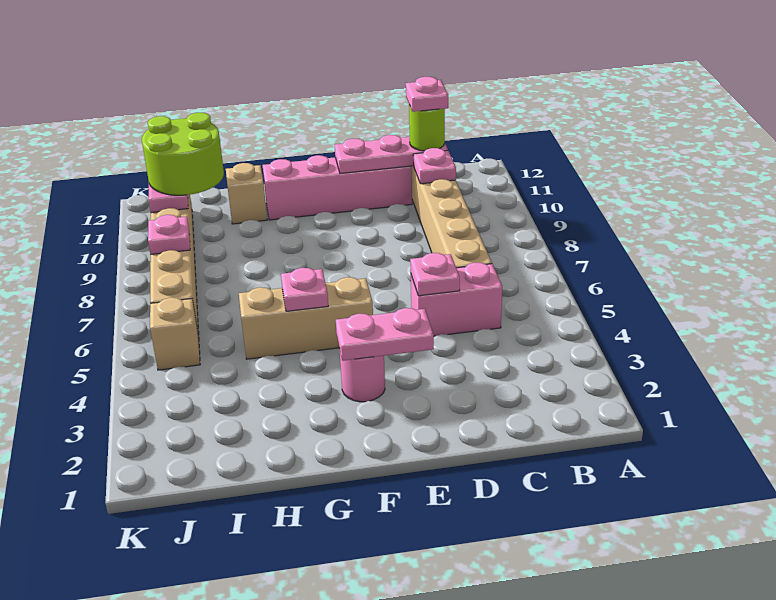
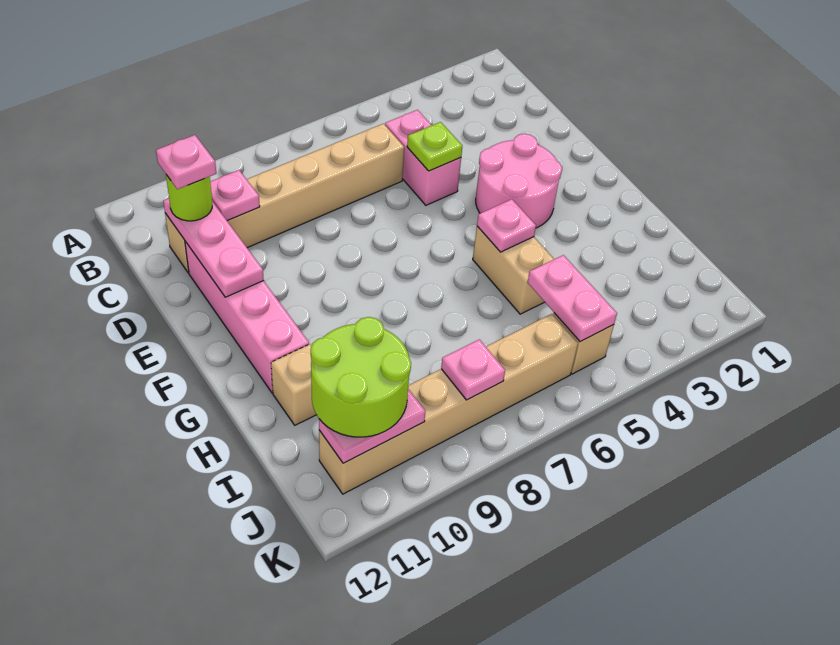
pink 1x1 plate [410,253,460,296] -> lime 1x1 plate [407,122,462,171]
pink 1x2 plate [336,308,434,361] -> pink 1x2 plate moved to [527,255,617,342]
pink 1x1 round brick [340,352,385,402] -> pink 2x2 round brick [476,134,562,228]
tan 1x3 brick [239,277,373,359] -> tan 1x2 brick [473,226,554,314]

